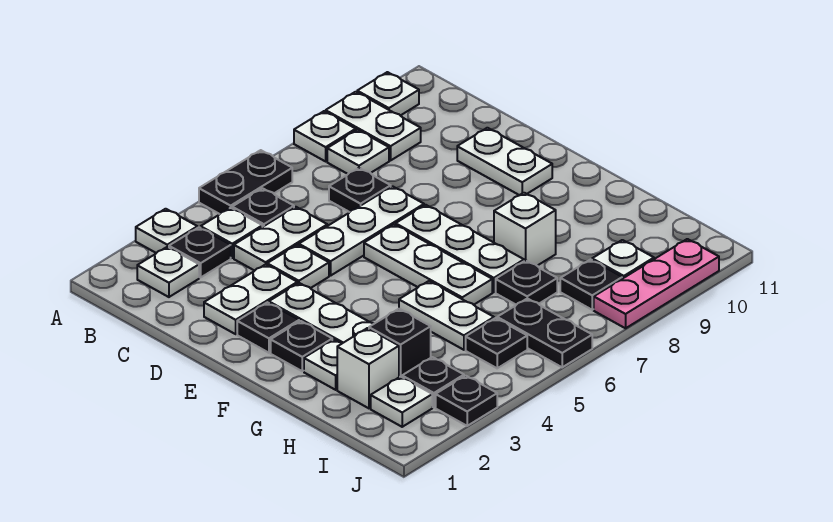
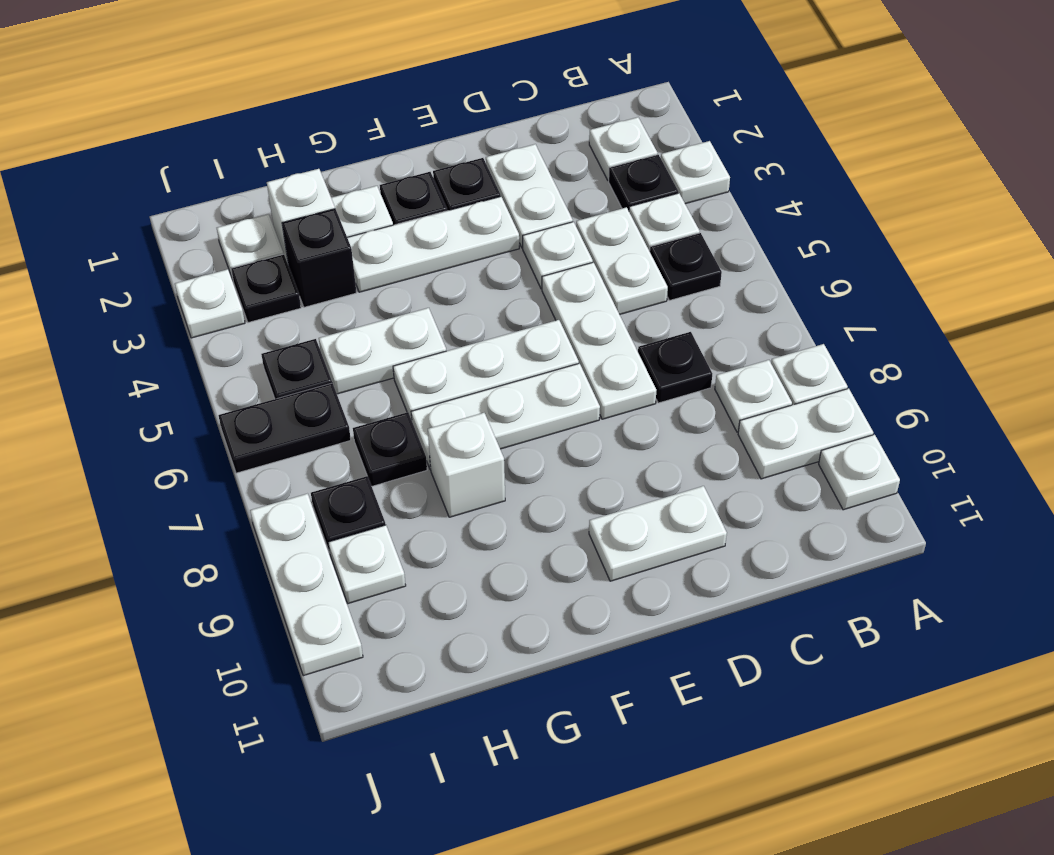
black 1x2 plate [199,150,292,214] -> none
black 1x1 plate [436,376,497,426] -> white 1x1 plate [175,269,245,338]
pink 1x3 plate [594,239,719,328] -> white 1x3 plate [250,494,363,676]

